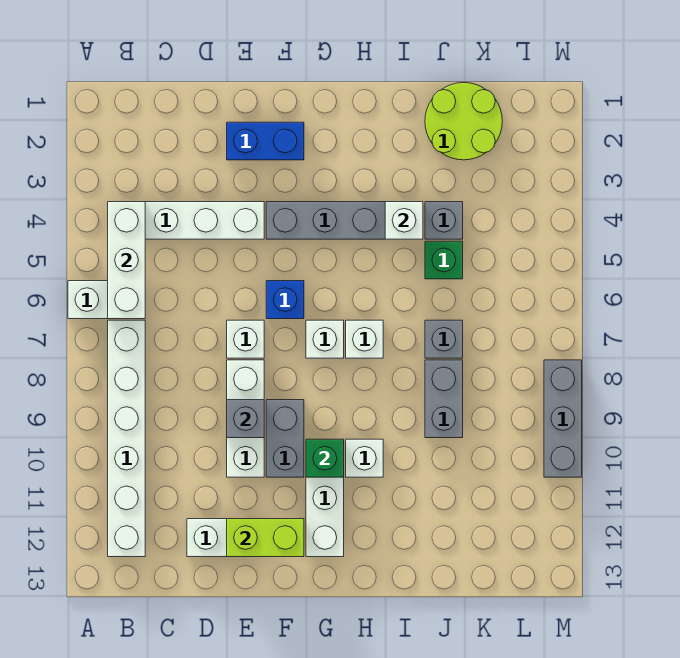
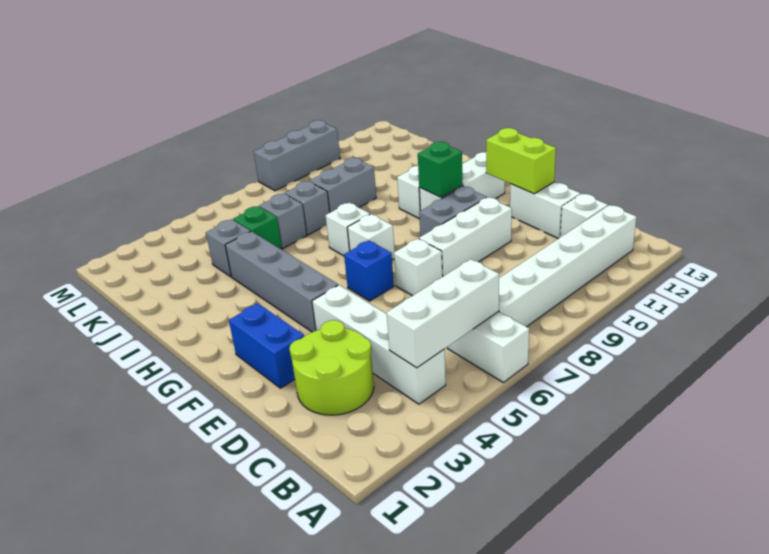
grey 1x1 brick [227,400,264,438] -> grey 1x1 brick moved to [260,194,307,248]
white 1x1 brick [385,202,423,239] -> white 1x1 brick moved to [560,194,608,237]
lime 2x2 round brick [425,83,502,160] -> lime 2x2 round brick moved to [290,320,374,415]

